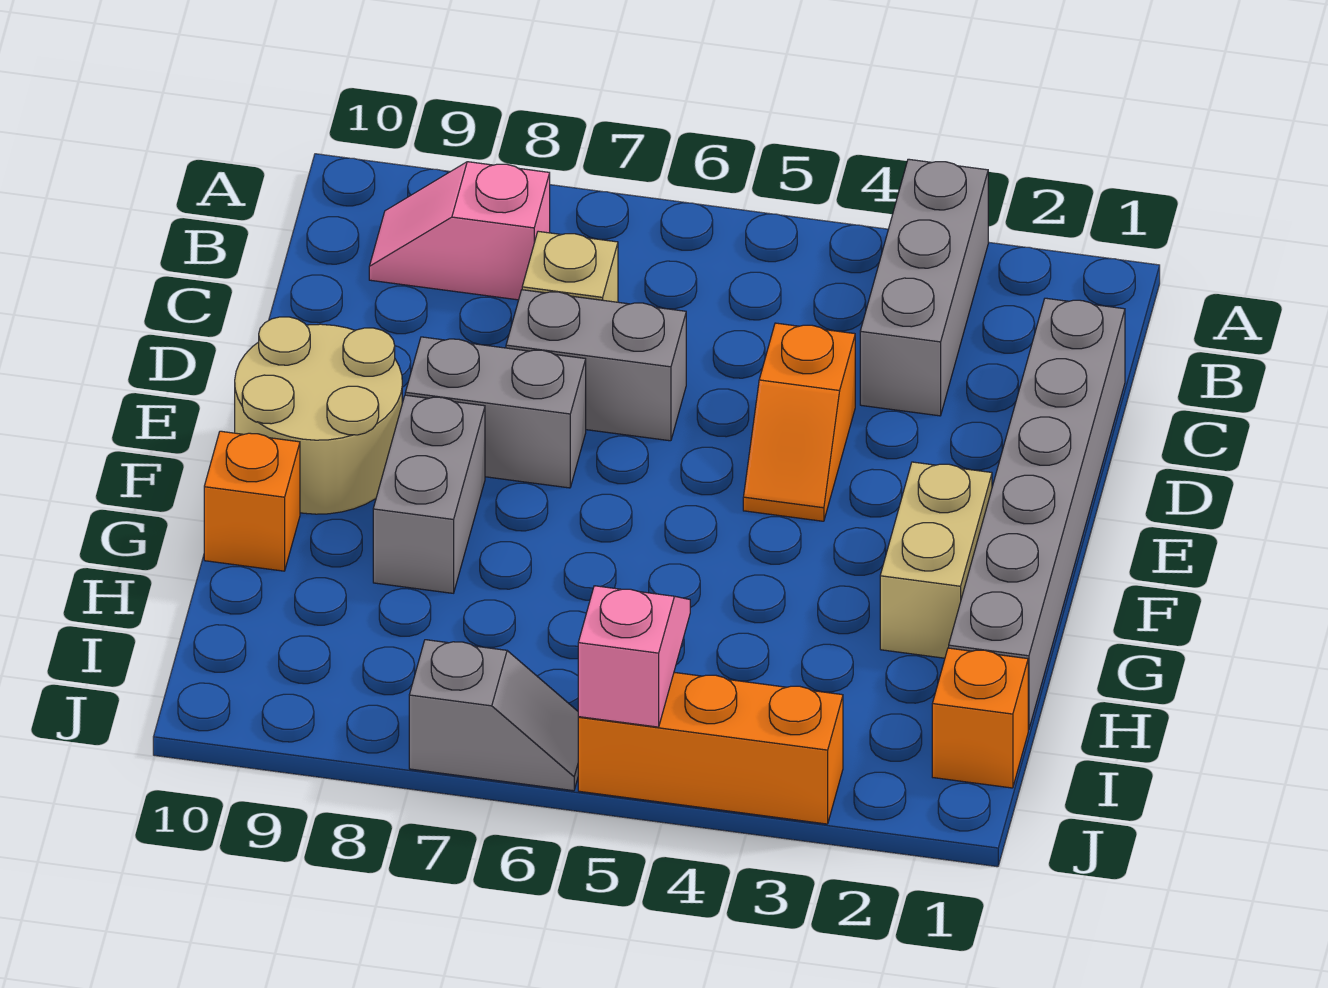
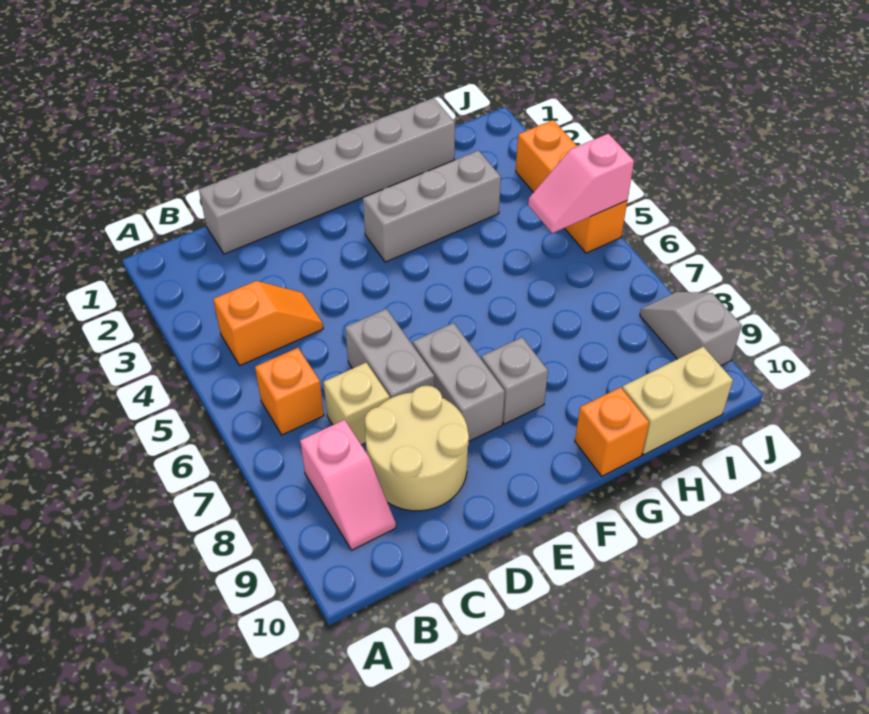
grey 1x3 brick [860,159,988,416] -> grey 1x3 brick moved to [363,151,501,262]
orange 1x2 slope [743,323,855,521] -> orange 1x2 slope moved to [213,281,323,365]
tan 2x2 round brick [235,317,402,514] -> tan 2x2 round brick moved to [365,386,469,511]
tan 1x2 brick [880,462,992,658] -> tan 1x2 brick moved to [622,346,733,455]
grey 1x2 brick [373,395,485,593] -> grey 1x1 brick [481,337,548,424]
orange 1x1 brick [932,648,1028,788] -> orange 1x1 brick moved to [255,348,324,435]
grey 1x2 slope [409,640,578,791] -> grey 1x2 slope moved to [640,292,742,366]

